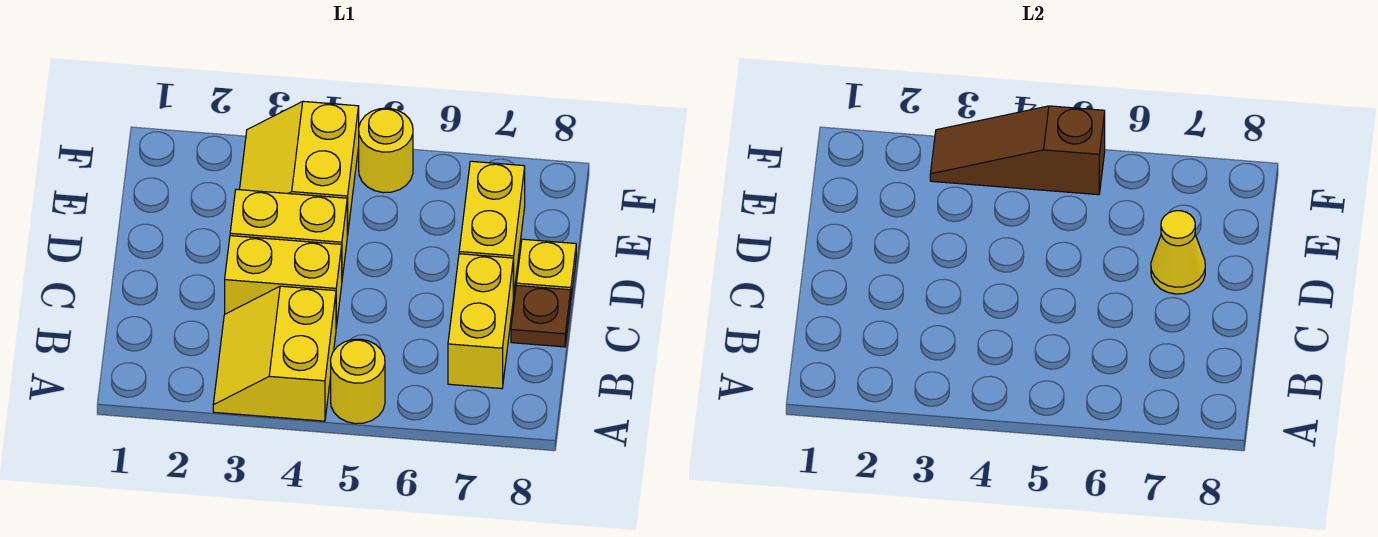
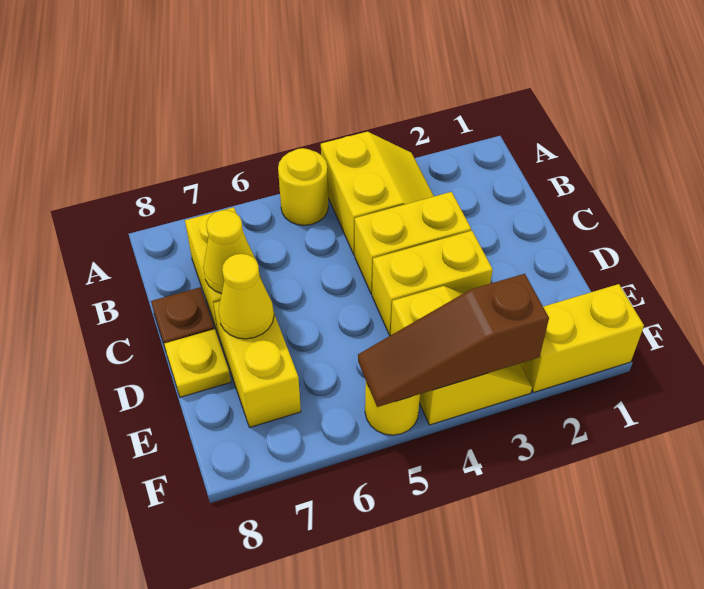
none -> yellow 1x1 cone [203,210,256,293]
none -> yellow 1x2 brick [520,284,644,393]
brown 1x3 slope [930,106,1105,195] -> brown 1x3 slope turned to [358,274,549,407]

